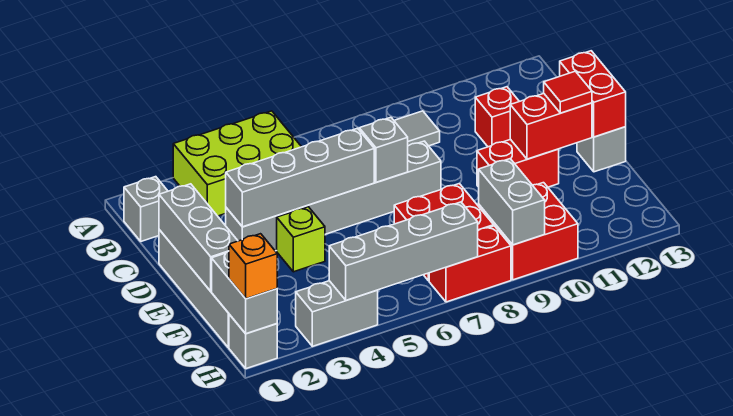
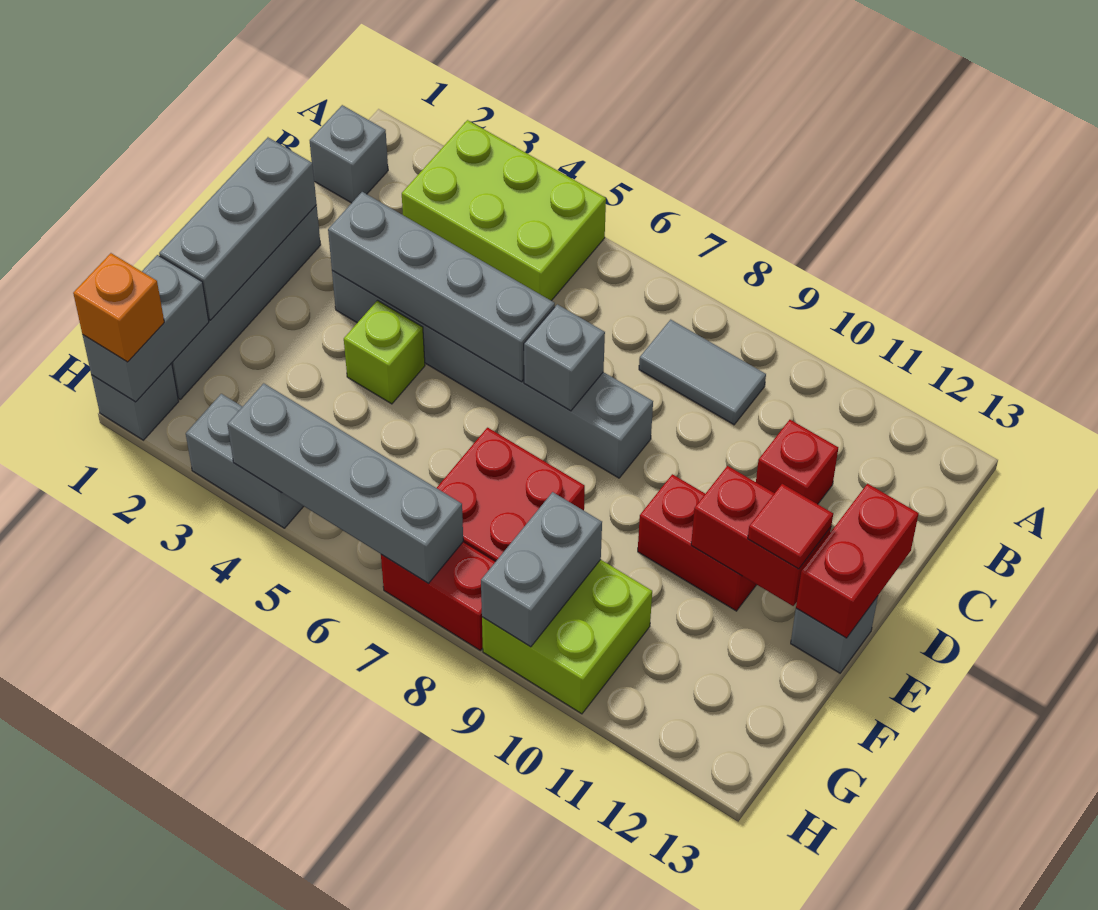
red 2x2 brick [479,183,578,280] -> lime 2x2 brick [482,560,652,714]

